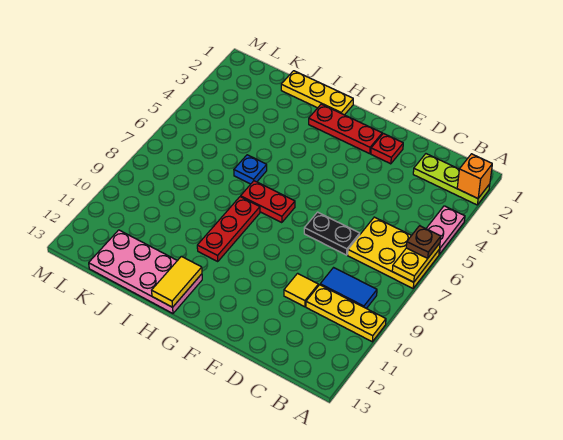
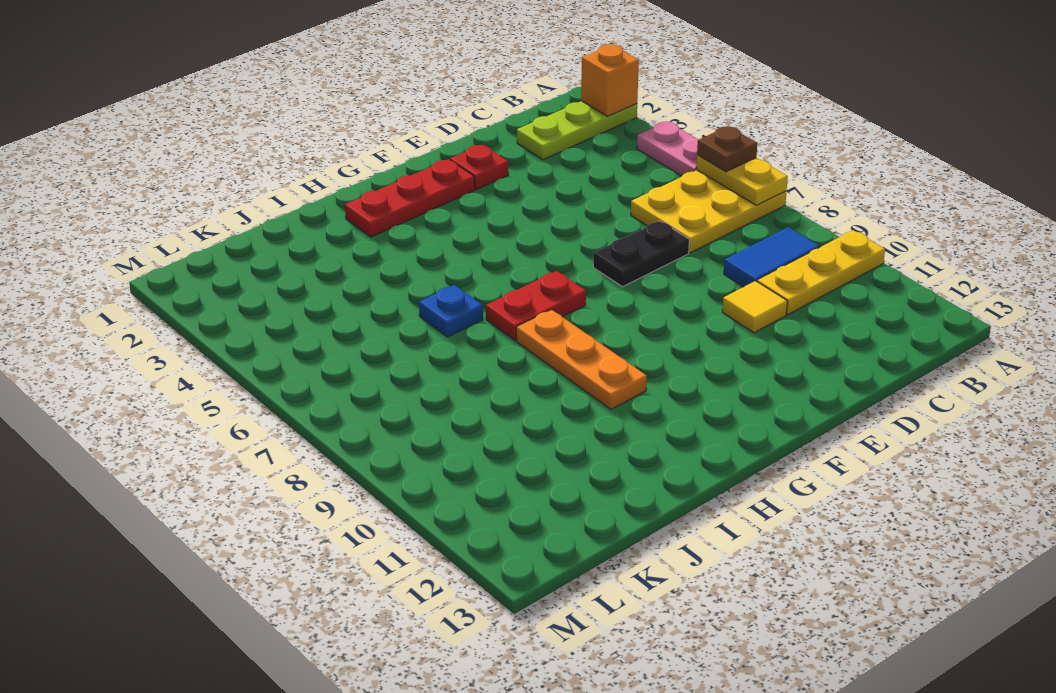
yellow 1x3 plate [281,71,353,115] -> none
red 1x3 plate [197,197,260,262] -> orange 1x3 plate [516,310,647,409]
pink 2x4 plate [89,230,202,313] -> none
yellow 1x2 tile [152,256,202,307] -> none

